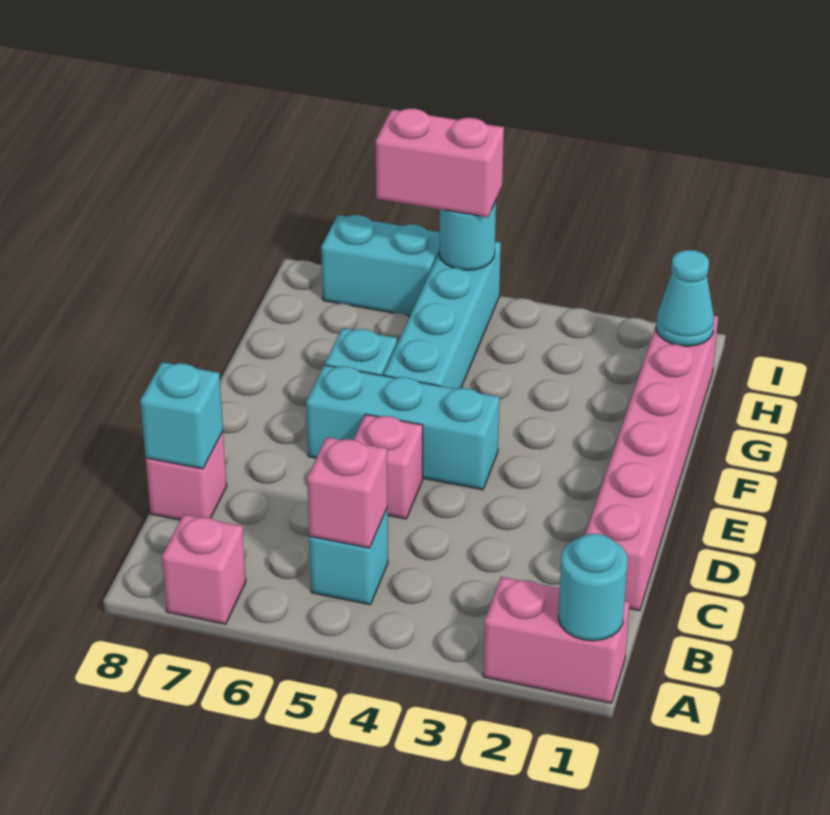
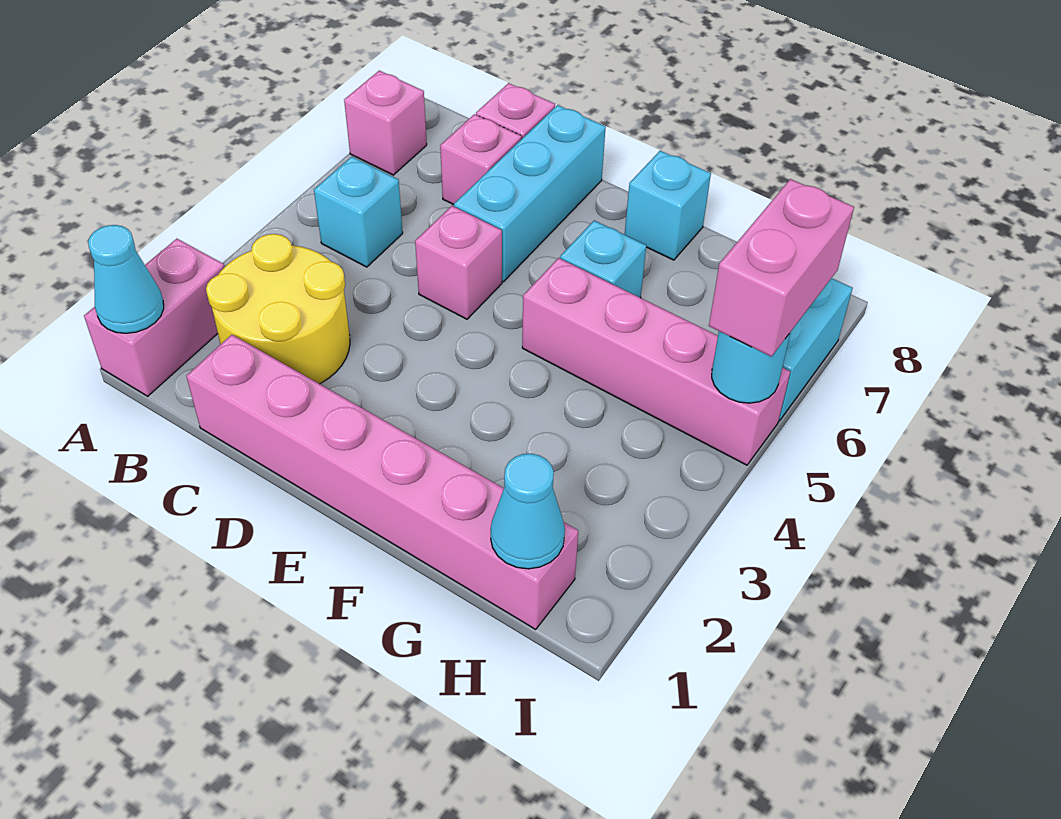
cyan 1x1 round brick [558,534,628,641] -> cyan 1x1 cone [88,225,164,333]
none -> yellow 2x2 round brick [206,234,350,384]
pink 1x1 brick [307,437,387,548] -> pink 1x1 brick moved to [440,114,522,205]
cyan 1x1 brick [140,362,223,469] -> cyan 1x1 brick moved to [625,151,711,260]
cyan 1x3 brick [306,365,499,490] -> cyan 1x3 brick moved to [454,105,606,282]
cyan 1x4 brick [384,242,501,389] -> pink 1x4 brick [522,258,790,465]

